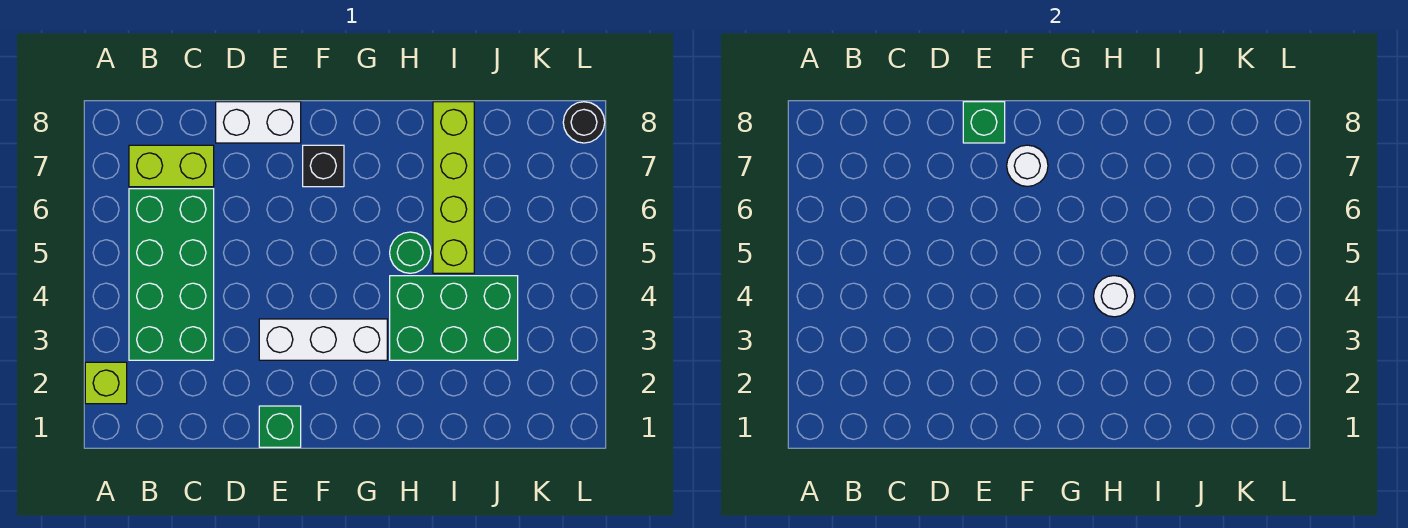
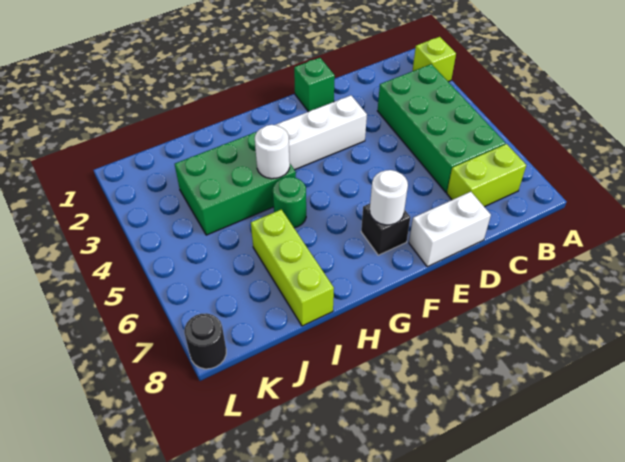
green 1x1 brick [963,102,1005,143] -> none
lime 1x4 brick [433,102,474,273] -> lime 1x3 brick [251,210,334,326]

